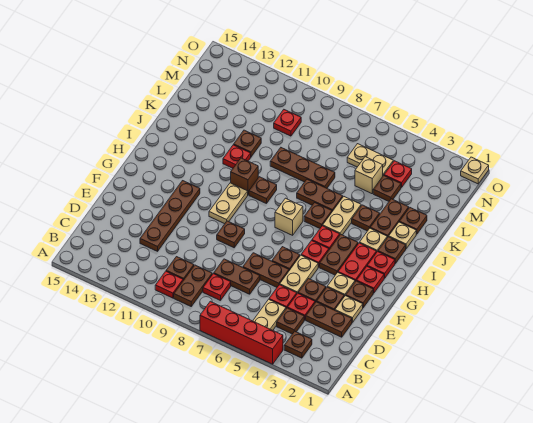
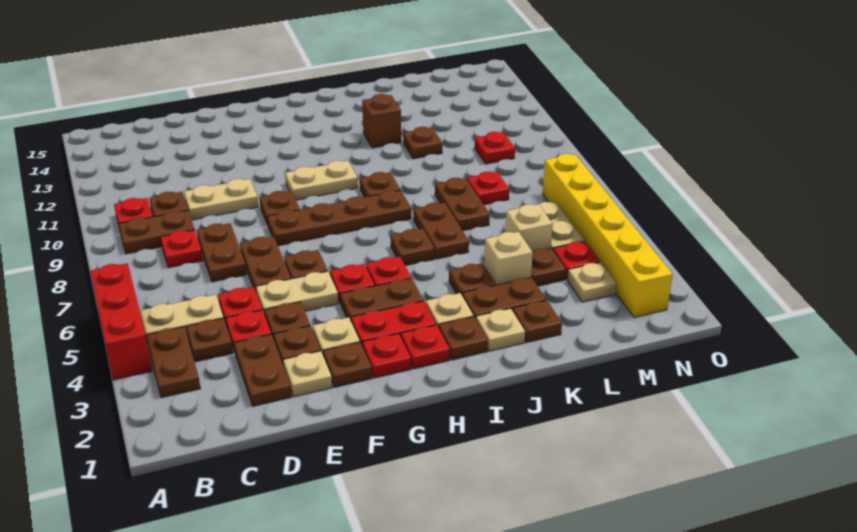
red 1x4 brick [200,301,283,364] -> red 1x3 brick [90,263,152,380]
brown 1x1 plate [284,331,312,358] -> brown 1x2 plate [146,327,201,398]
brown 1x4 plate [140,181,200,251] -> brown 1x4 plate moved to [267,190,411,246]
tan 1x1 brick [275,198,303,235] -> tan 1x1 brick moved to [484,232,533,285]
tan 1x2 plate [323,197,361,235] -> tan 1x2 plate moved to [184,179,258,220]
brown 1x1 brick [231,158,258,195] -> brown 1x1 brick moved to [362,94,401,148]
red 1x1 plate [223,145,251,168] -> red 1x1 plate moved to [467,171,509,205]
brown 1x3 plate [270,148,335,188] -> brown 1x2 plate [435,178,490,231]
none -> yellow 1x6 brick [543,154,673,317]
tan 1x1 plate [461,157,489,184] -> tan 1x1 plate moved to [567,262,617,302]

